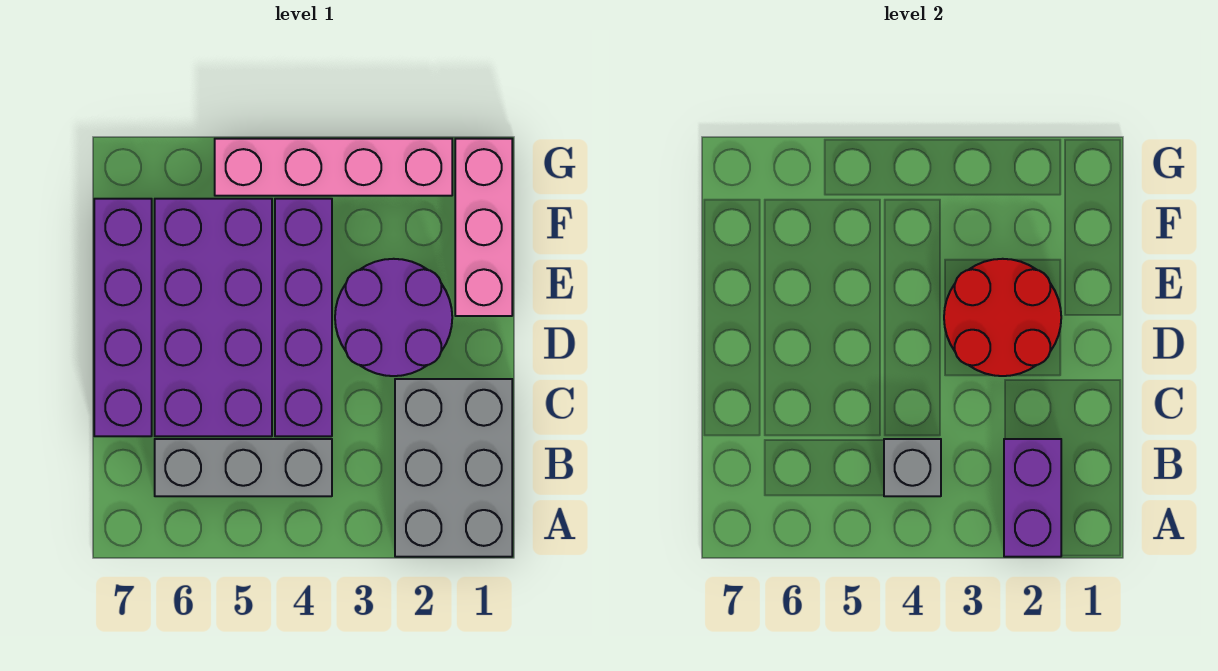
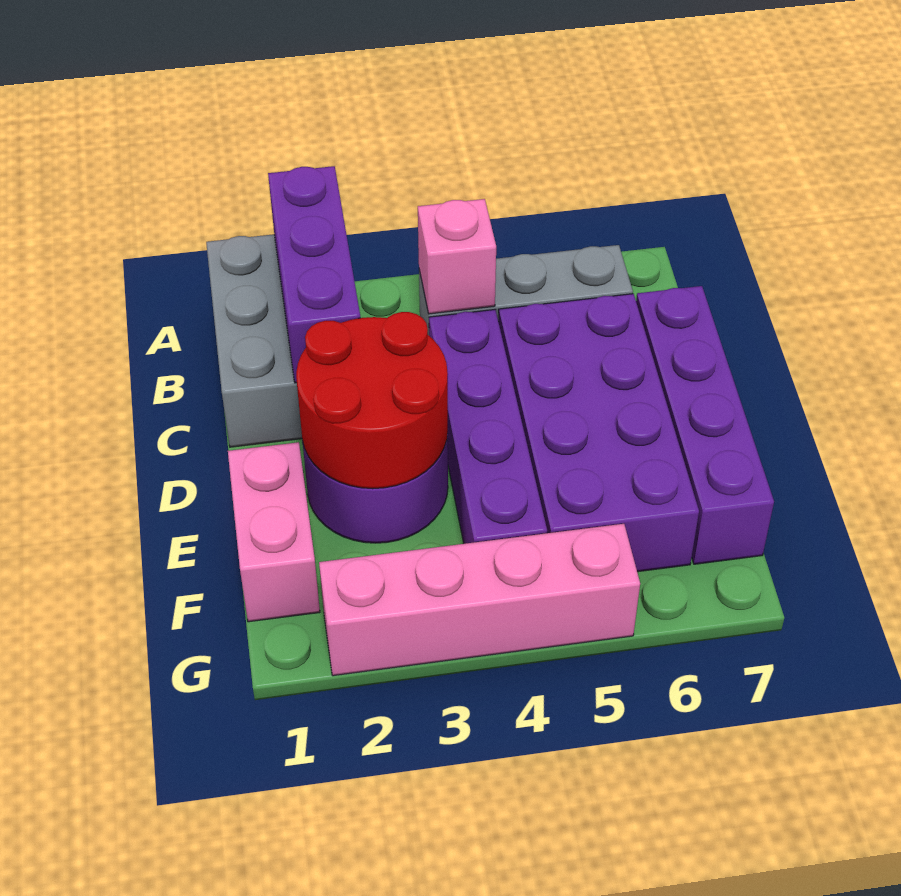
purple 1x2 brick [1004,439,1061,557] -> purple 1x3 brick [268,166,360,383]
grey 1x1 brick [884,439,941,496] -> pink 1x1 brick [418,199,496,314]
pink 1x3 brick [455,139,512,316] -> pink 1x2 brick [228,442,320,622]

